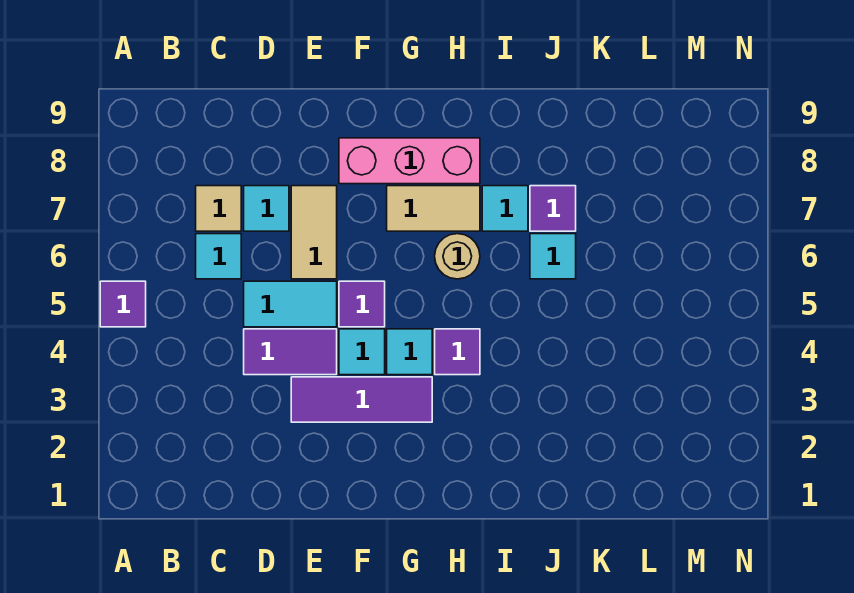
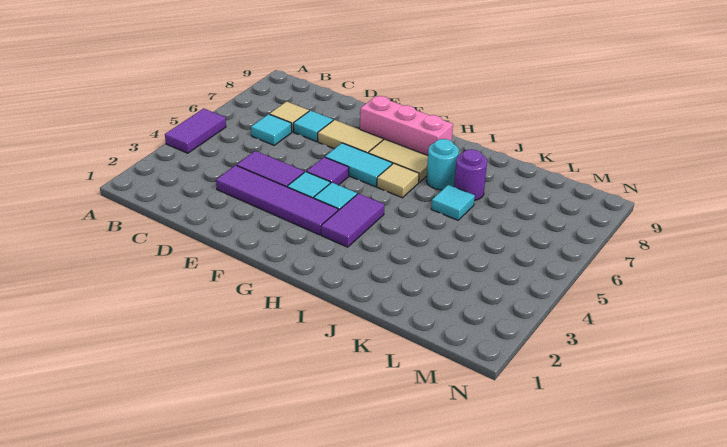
purple 1x1 tile [100,281,146,327] -> purple 1x2 tile [165,108,226,153]
cyan 1x2 tile [244,281,337,327] -> cyan 1x2 tile moved to [325,143,392,187]
purple 1x3 tile [291,377,432,422] -> purple 1x4 tile [216,165,338,235]
tan 1x2 tile [291,186,337,279] -> tan 1x2 tile turned to [318,120,383,153]
purple 1x1 tile [435,329,480,375] -> purple 1x2 tile [321,194,384,247]
tan 1x1 round brick [435,234,480,279] -> tan 1x1 tile [377,163,419,198]
cyan 1x1 tile [482,186,528,231] -> cyan 1x1 round brick [426,139,459,190]
purple 1x1 tile [530,186,576,231] -> purple 1x1 round brick [454,149,487,201]

